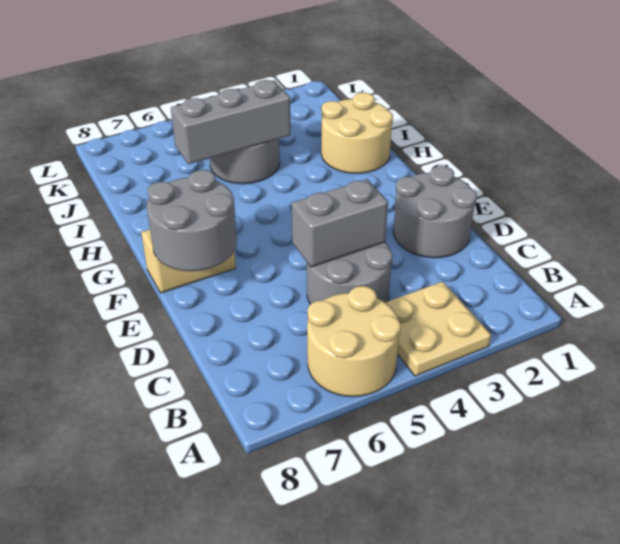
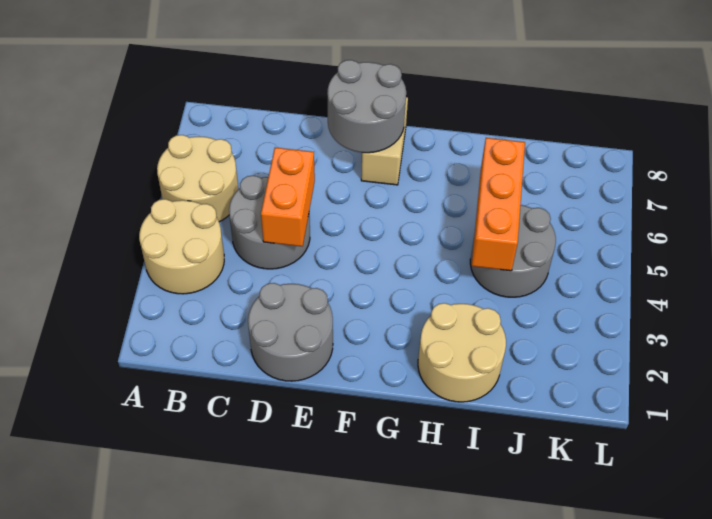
tan 2x2 plate [385,281,491,376] -> tan 2x2 round brick [139,199,224,294]
grey 1x2 brick [292,179,388,267] -> orange 1x2 brick [261,148,315,246]
grey 1x3 brick [171,80,291,164] -> orange 1x3 brick [472,138,525,271]

